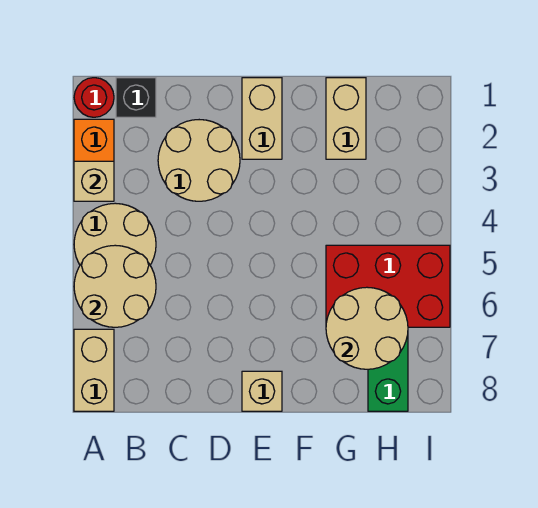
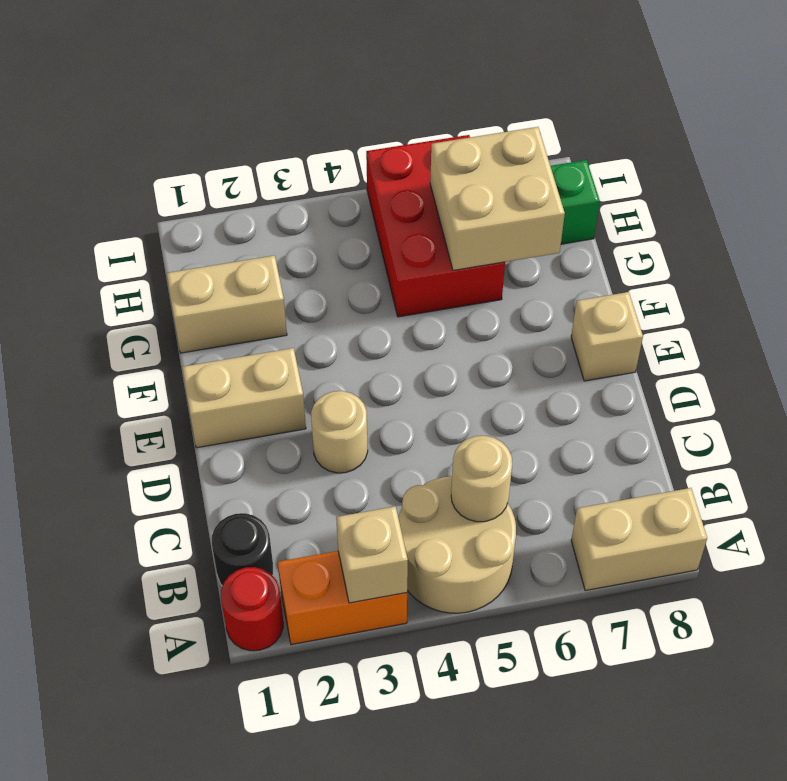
tan 2x2 round brick [74,245,156,327] -> tan 1x1 round brick [451,436,512,522]
black 1x1 brick [116,78,156,117] -> black 1x1 round brick [212,513,273,586]
tan 2x2 round brick [158,120,240,201] -> tan 1x1 round brick [311,391,368,473]
tan 2x2 round brick [326,287,408,369] -> tan 2x2 brick [430,127,565,270]

